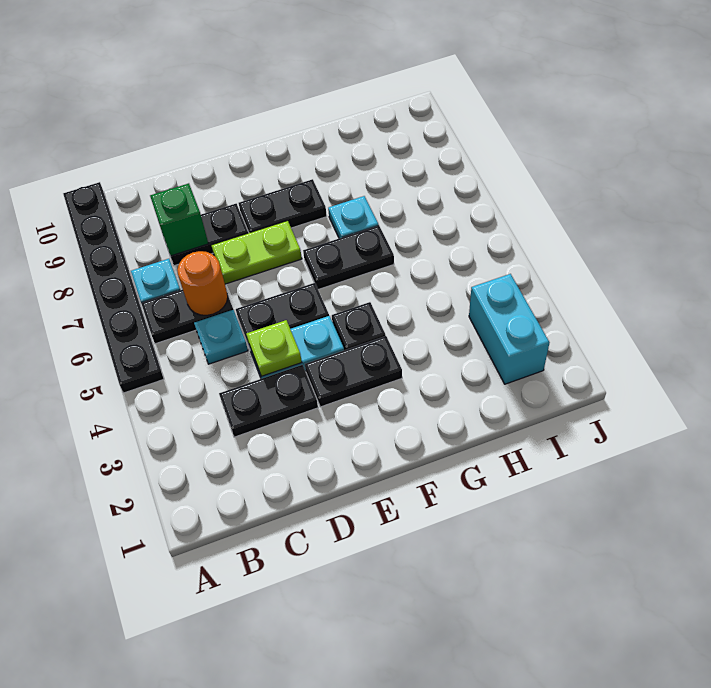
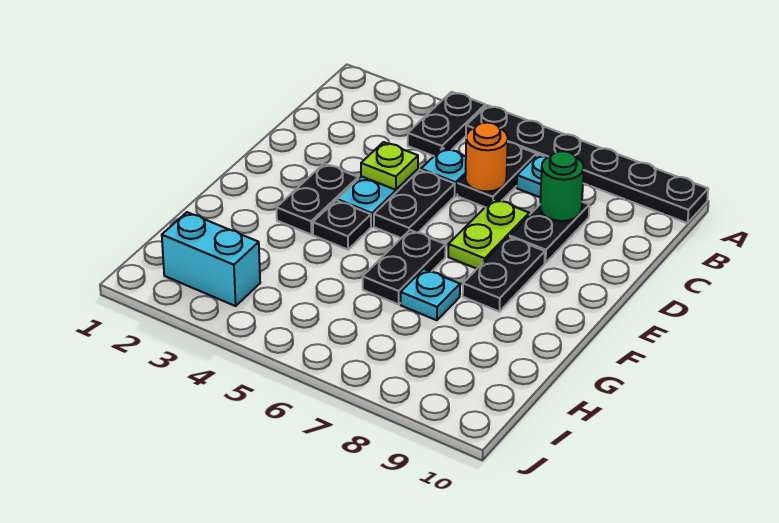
black 1x2 plate [219,365,318,437] -> black 1x2 plate moved to [408,92,485,156]
green 1x1 brick [150,183,208,256] -> green 1x1 round brick [540,151,584,221]

